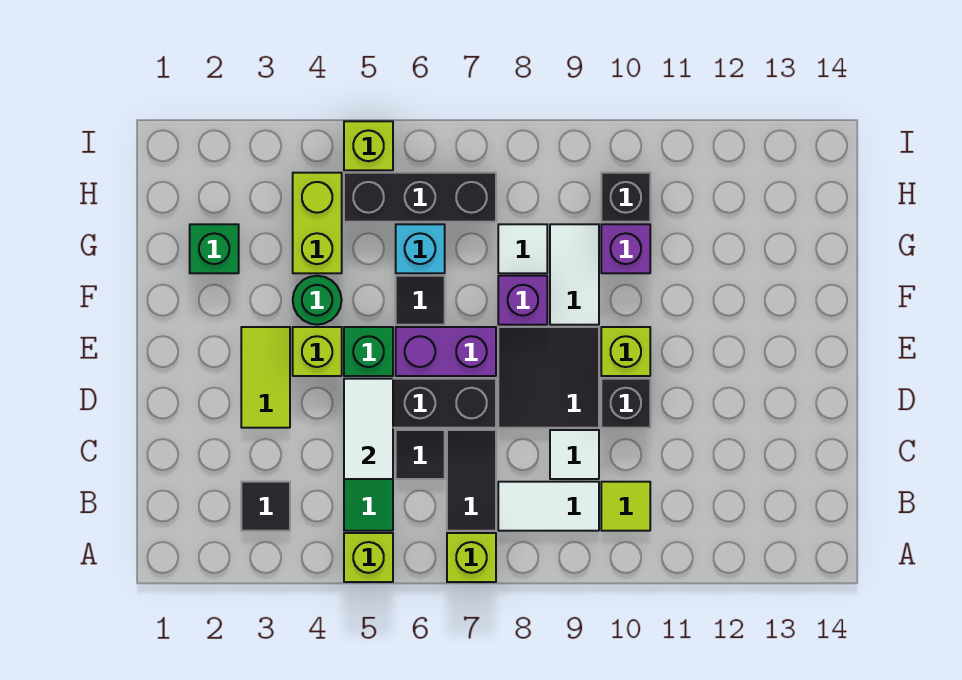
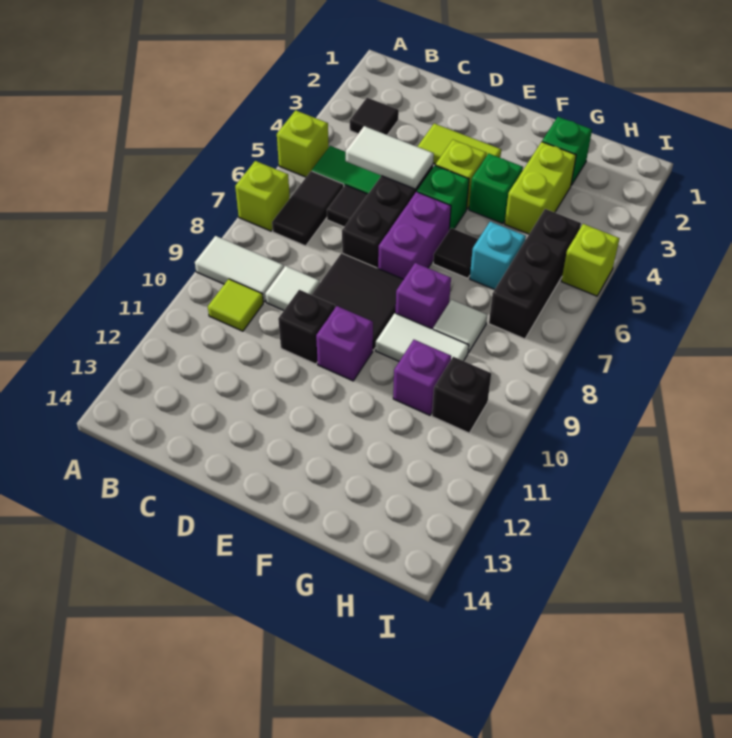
black 1x2 tile [447,430,496,531] -> black 1x2 tile turned to [272,171,344,246]
white 1x2 tile [498,482,599,531] -> white 1x2 tile turned to [195,236,284,302]
lime 1x1 brick [601,327,650,376] -> purple 1x1 brick [316,306,373,381]
green 1x1 round brick [293,276,342,325] -> green 1x1 brick [469,153,523,224]
lime 1x2 brick [293,173,342,273] -> lime 1x2 brick turned to [505,142,576,234]

